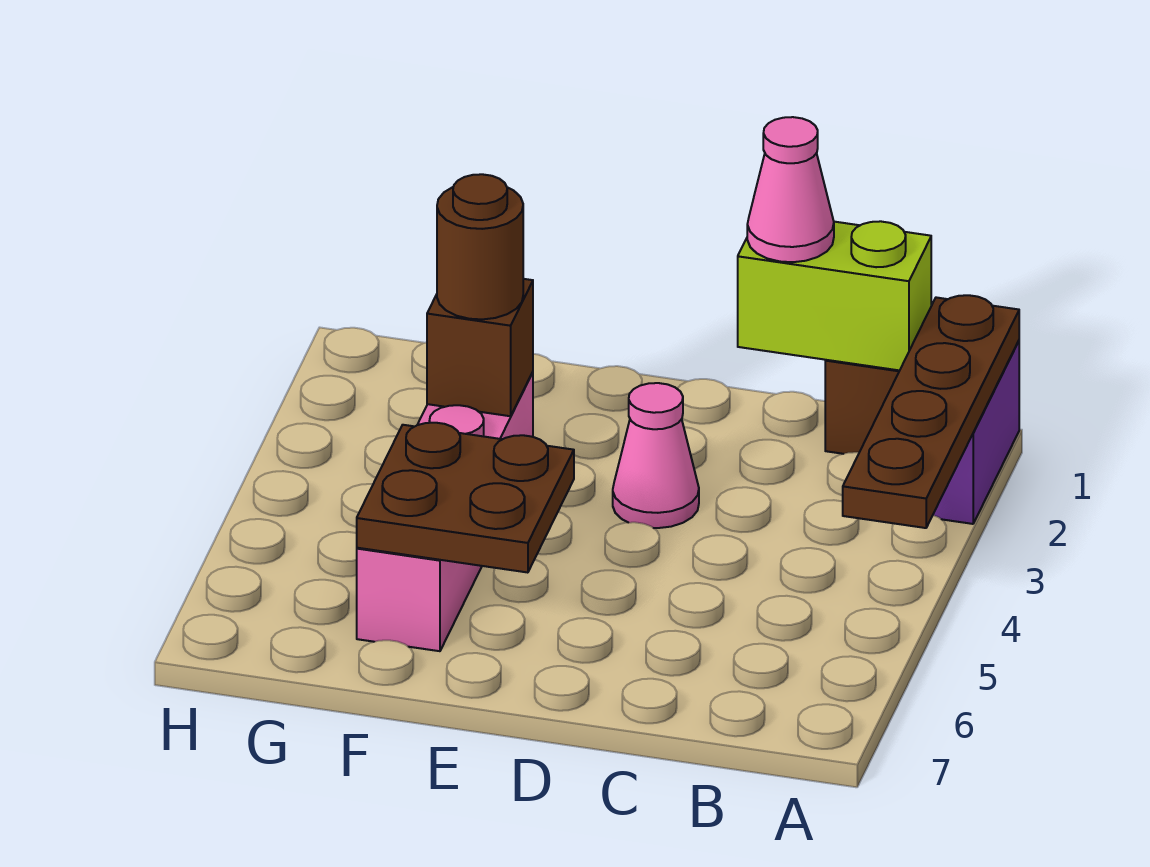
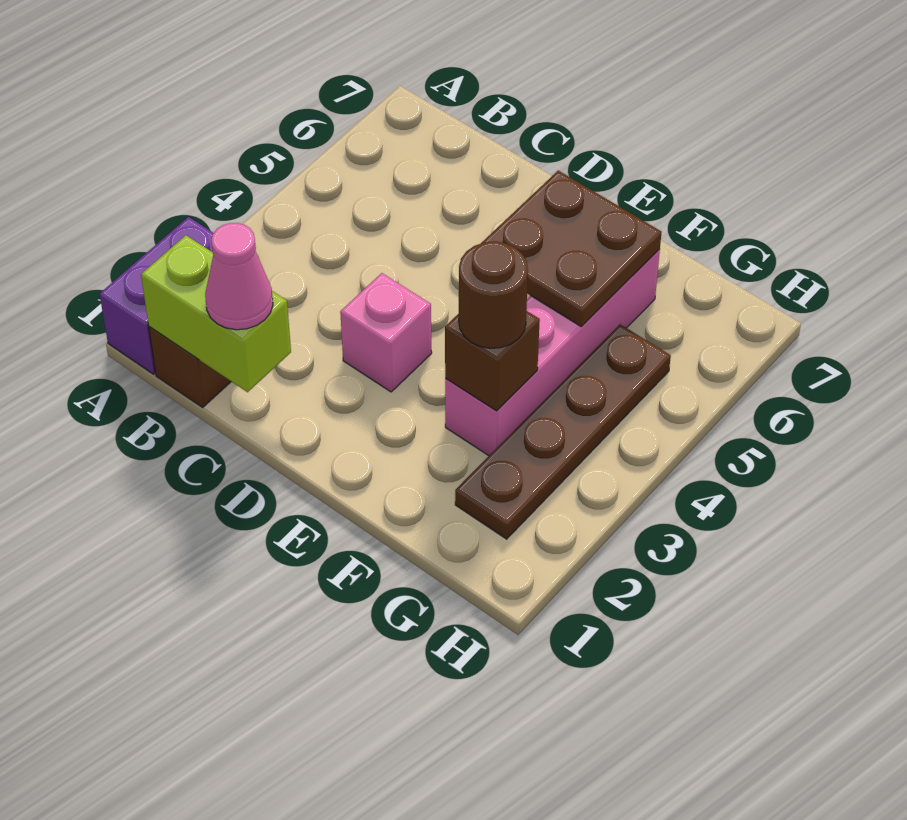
brown 1x4 plate [843,295,1019,528] -> brown 1x4 plate moved to [455,324,671,539]
pink 1x1 cone [613,383,699,528] -> pink 1x1 brick [340,273,432,392]

